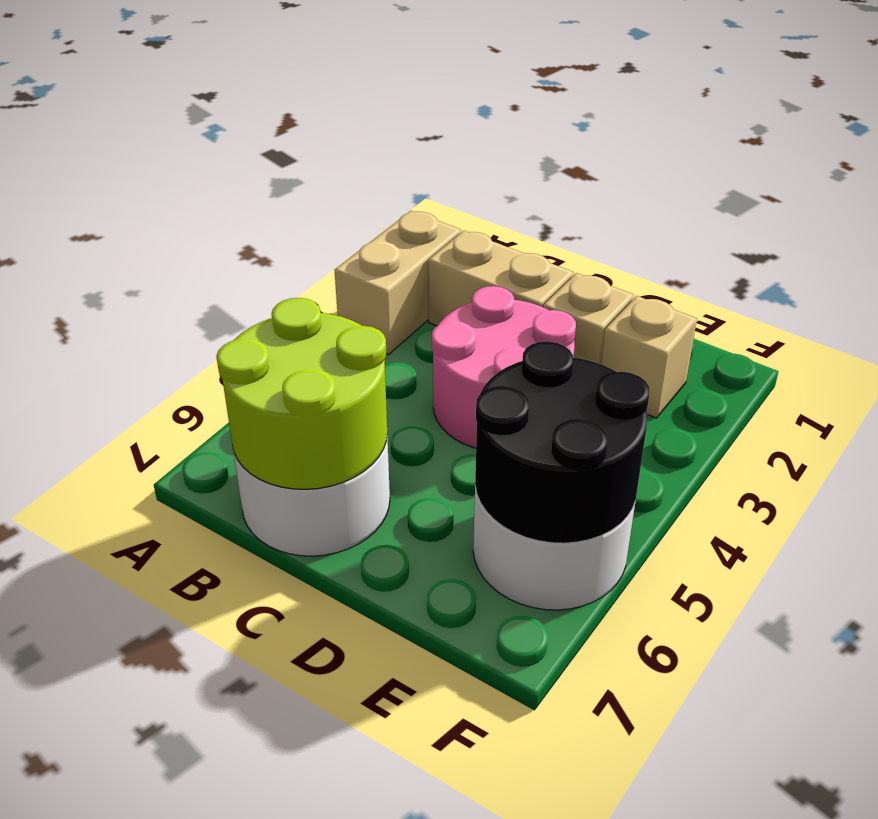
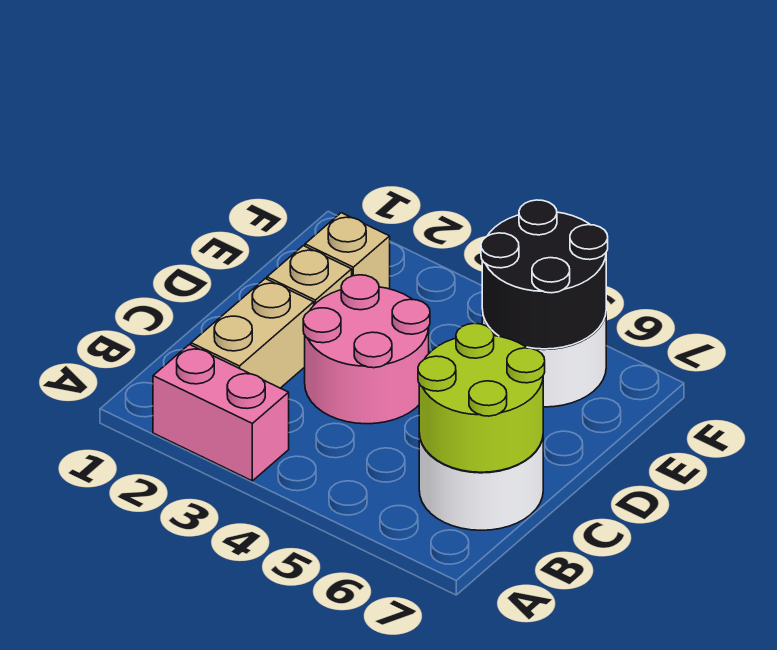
tan 1x2 brick [335,211,461,355] -> pink 1x2 brick [153,344,289,481]

